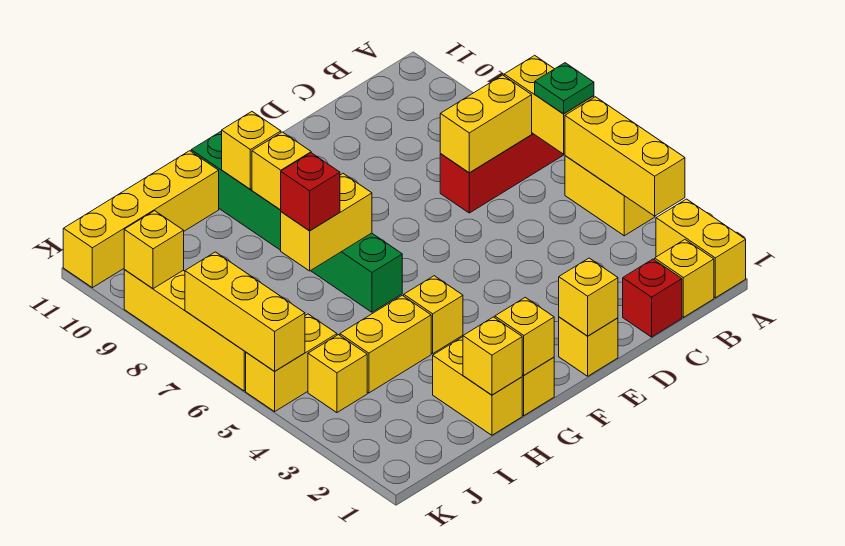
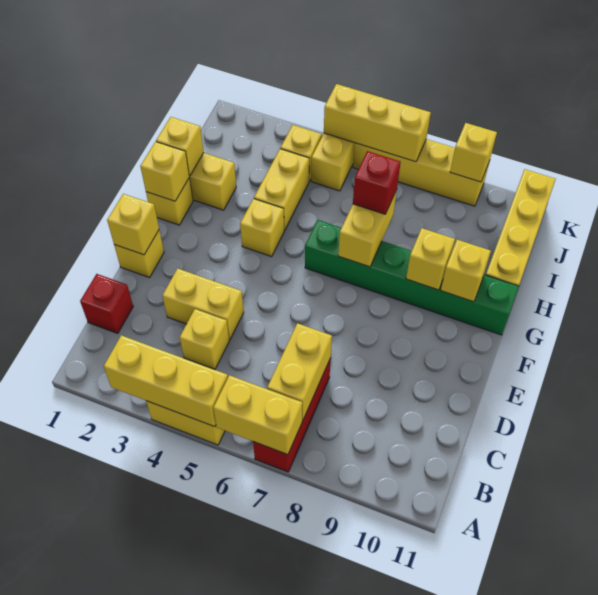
yellow 1x2 brick [656,199,746,298] -> yellow 1x2 brick moved to [162,268,244,340]
green 1x1 plate [535,63,594,114] -> none
yellow 1x1 brick [655,240,714,317] -> yellow 1x1 brick moved to [180,309,229,369]

